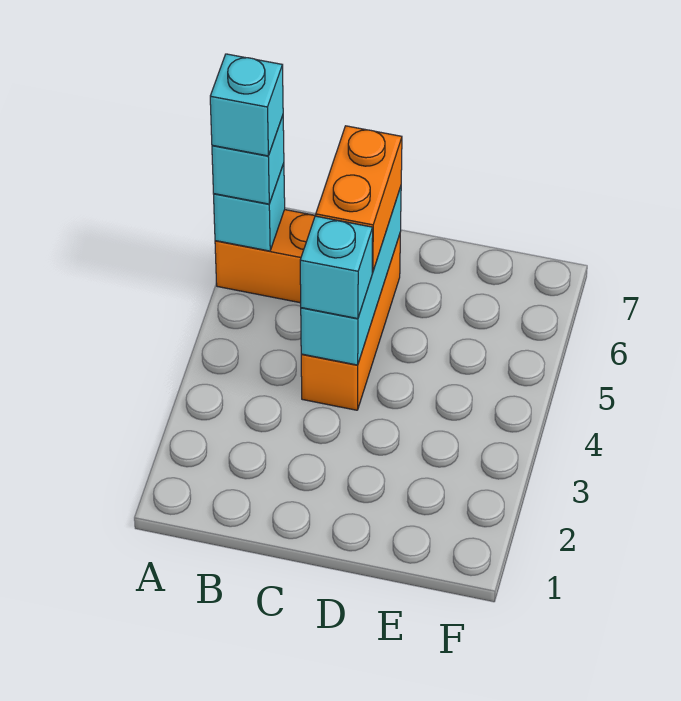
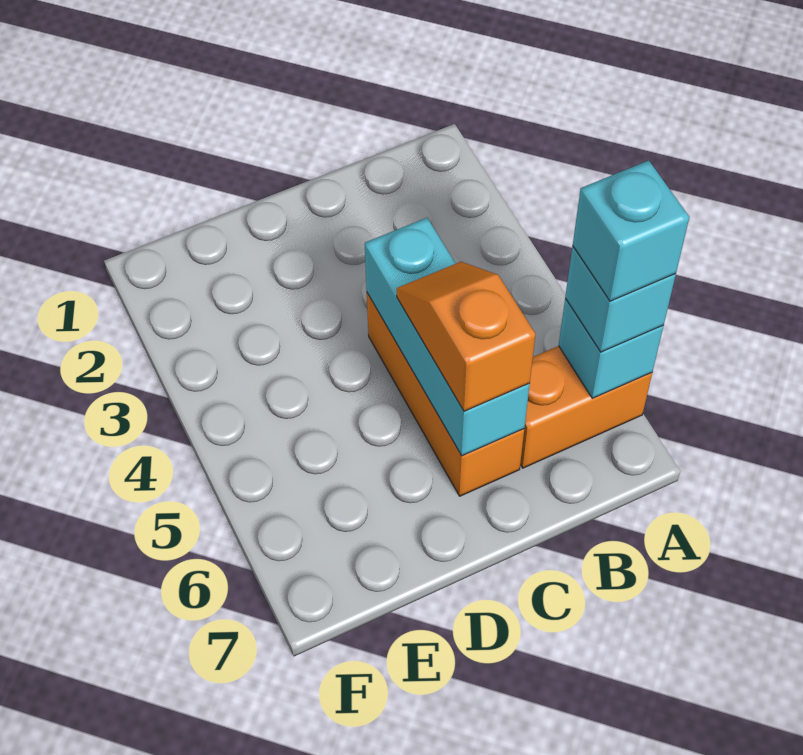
cyan 1x1 brick [300,216,373,319] -> none
orange 1x2 brick [315,126,402,272] -> orange 1x2 slope [397,262,535,411]

